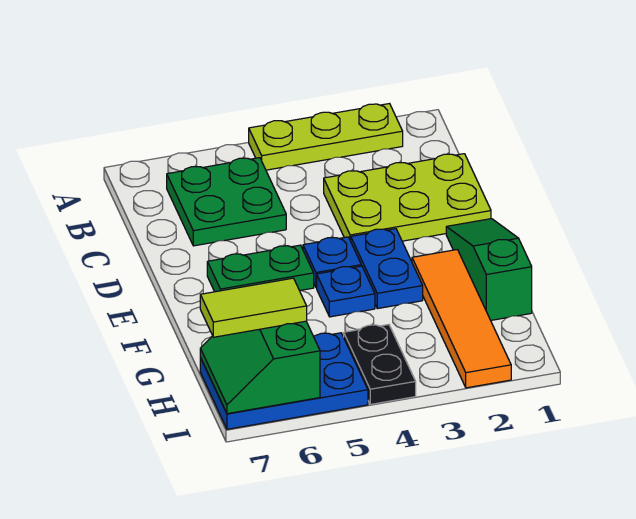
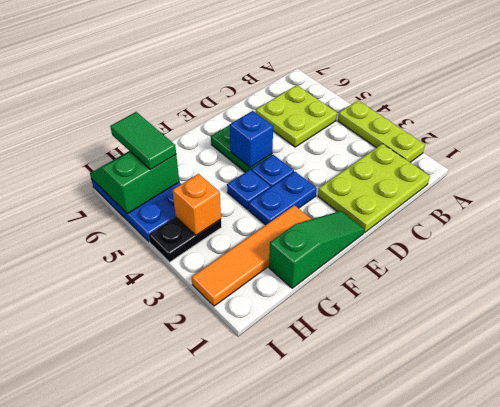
green 2x2 plate [167,158,286,246] -> lime 2x2 plate [256,85,337,147]
lime 2x3 plate [324,154,491,241] -> lime 2x3 plate turned to [318,144,430,233]
none -> blue 1x1 brick [230,111,273,167]
none -> orange 1x1 brick [172,174,221,235]
lime 1x2 tile [200,278,307,337] -> green 1x2 tile [110,112,176,169]

